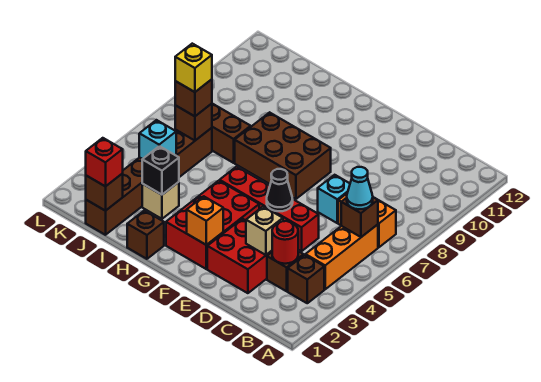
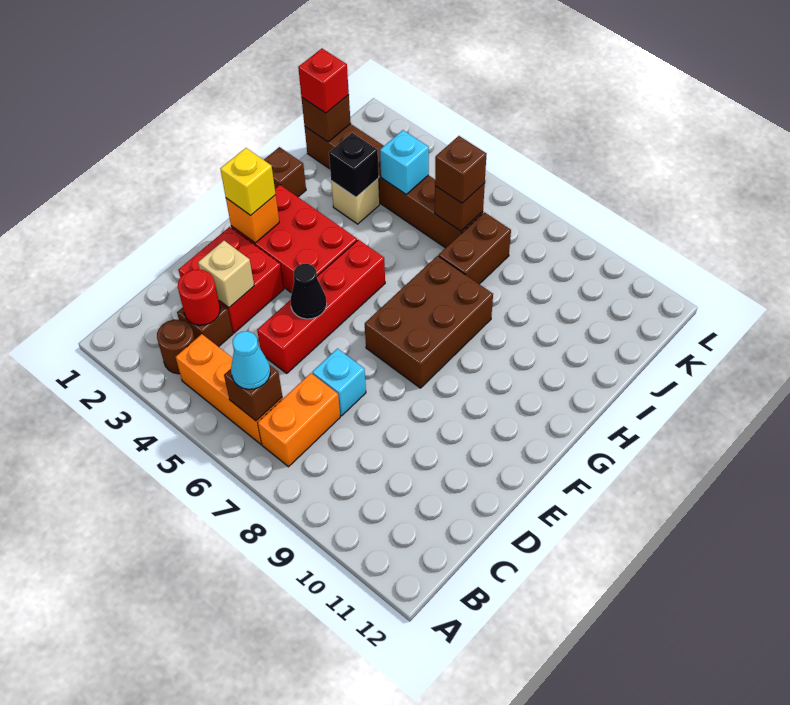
brown 1x1 brick [288,255,324,303] -> brown 1x1 round brick [157,320,195,374]
yellow 1x1 brick [175,44,212,92] -> yellow 1x1 brick moved to [220,148,276,215]

